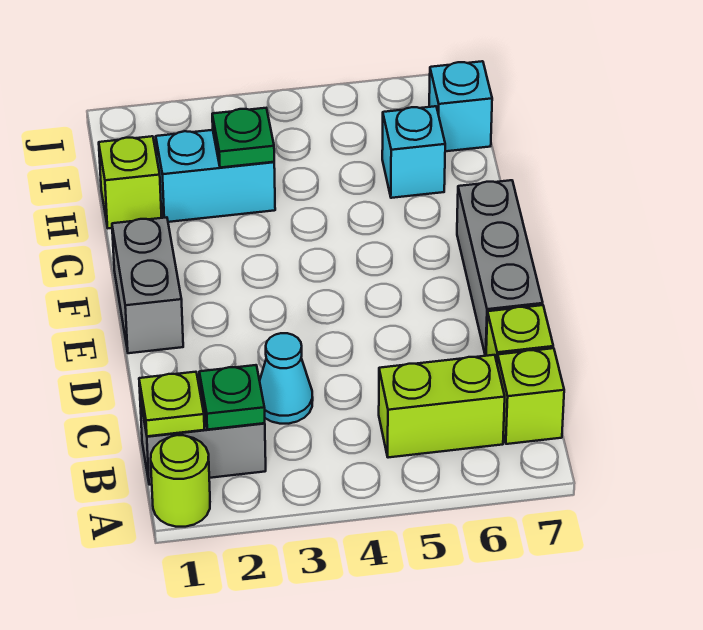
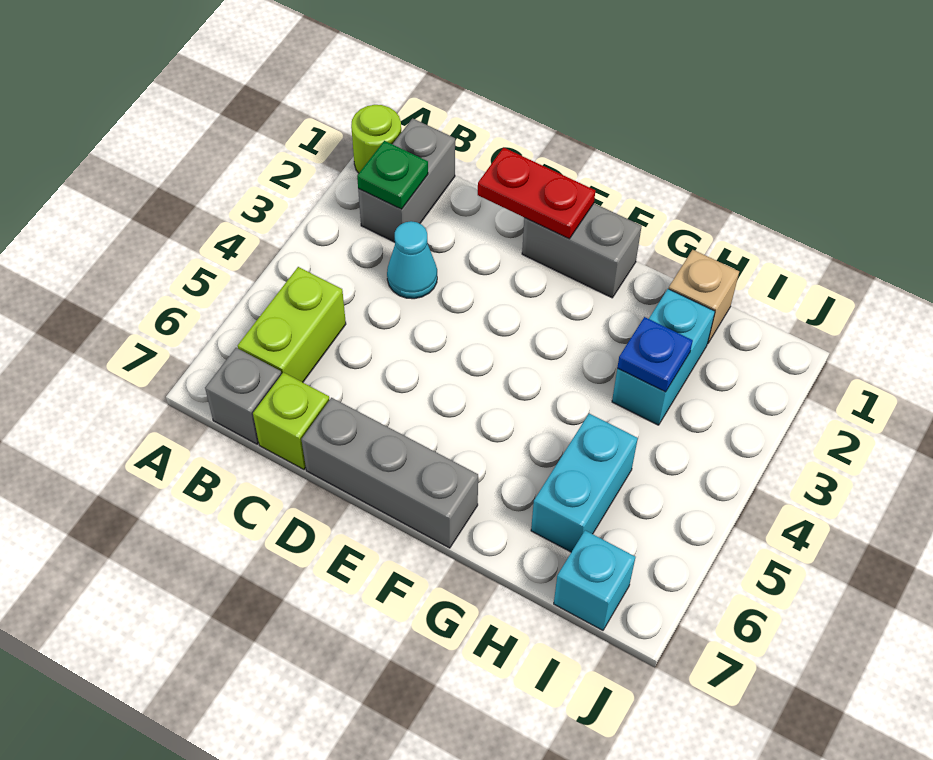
lime 1x1 plate [139,372,204,436] -> none
lime 1x1 brick [497,348,564,444] -> grey 1x1 brick [205,348,282,444]
none -> red 1x2 plate [478,148,595,239]
lime 1x1 brick [99,136,162,228] -> tan 1x1 brick [669,250,739,344]
green 1x1 plate [212,108,274,168] -> blue 1x1 plate [617,317,693,392]
cyan 1x1 brick [382,106,445,198] -> cyan 1x2 brick [531,414,638,552]

